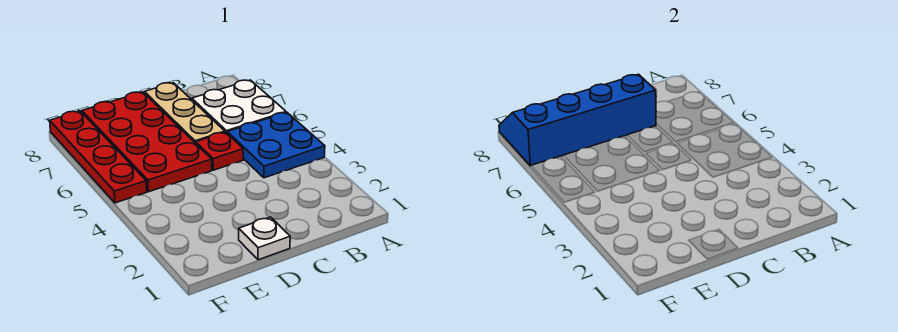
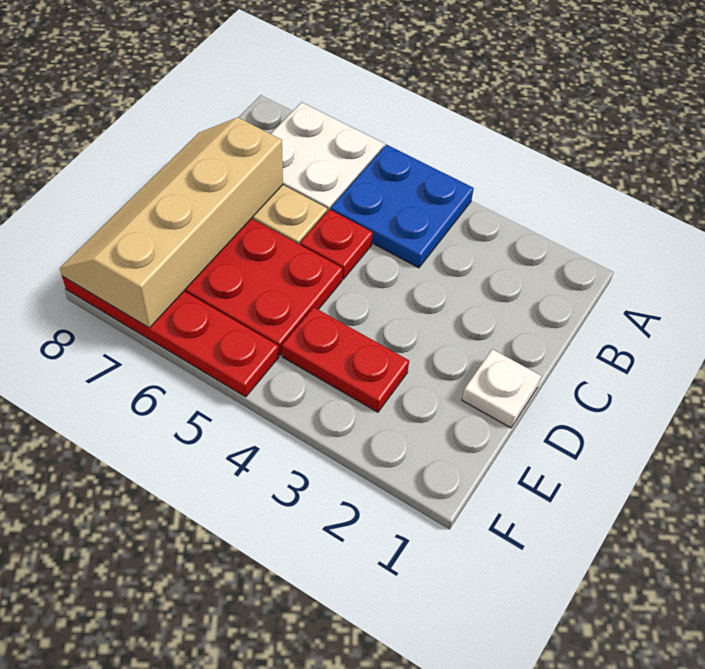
blue 2x4 slope [499,74,656,166] -> tan 2x4 slope [60,117,283,328]
none -> red 1x2 plate [282,307,409,412]

